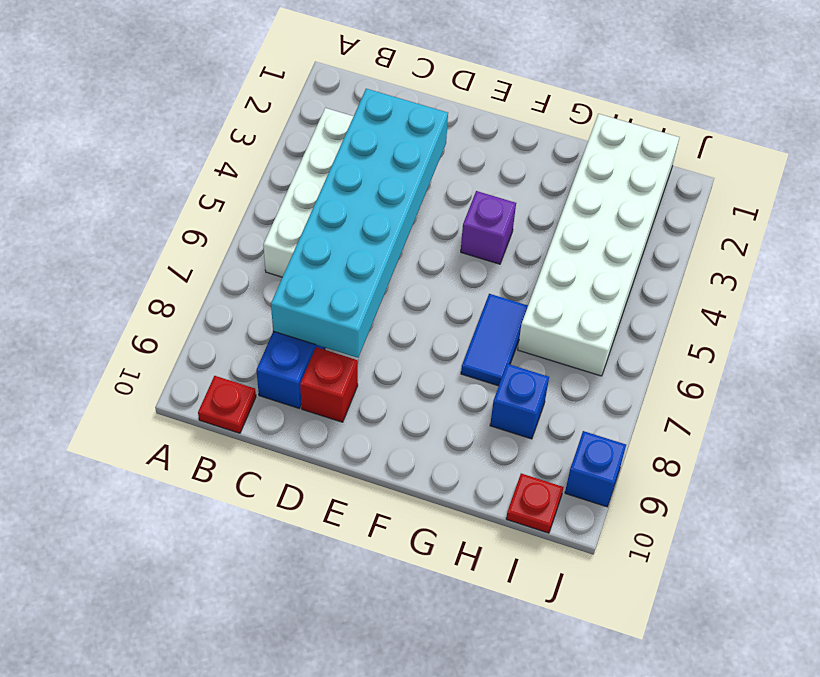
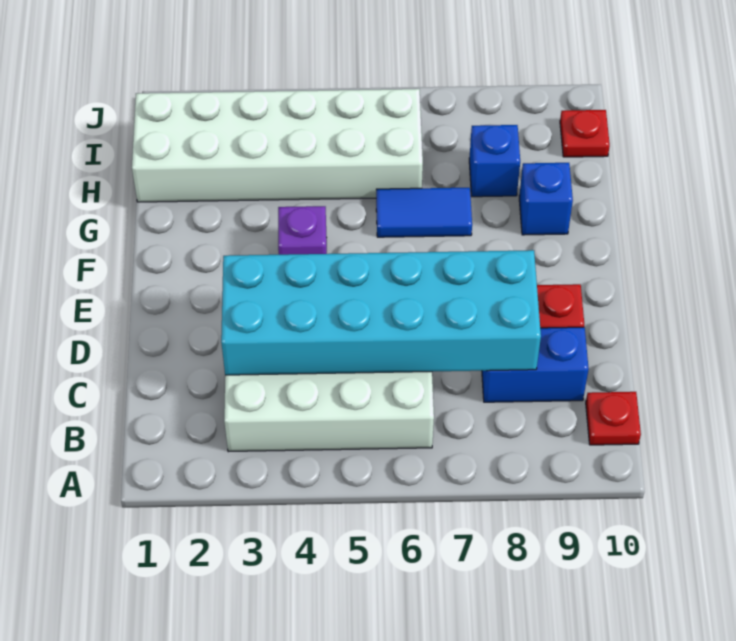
blue 1x1 brick [565,431,626,507] -> blue 1x1 brick moved to [519,163,573,235]

